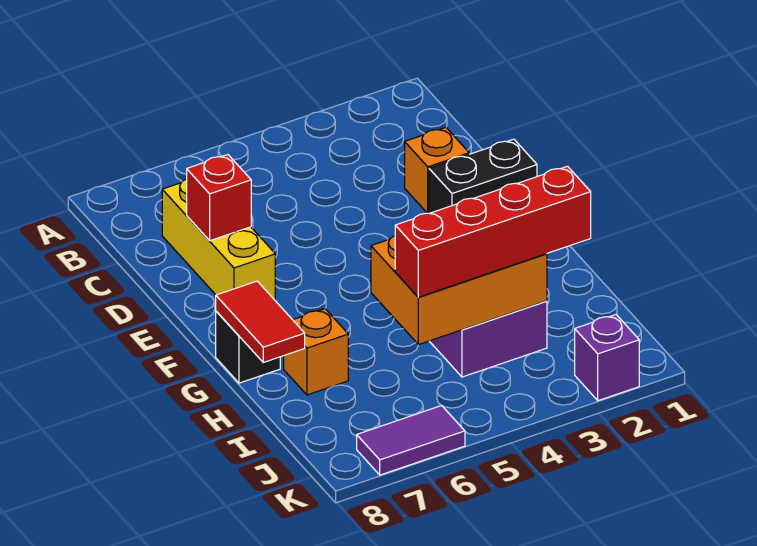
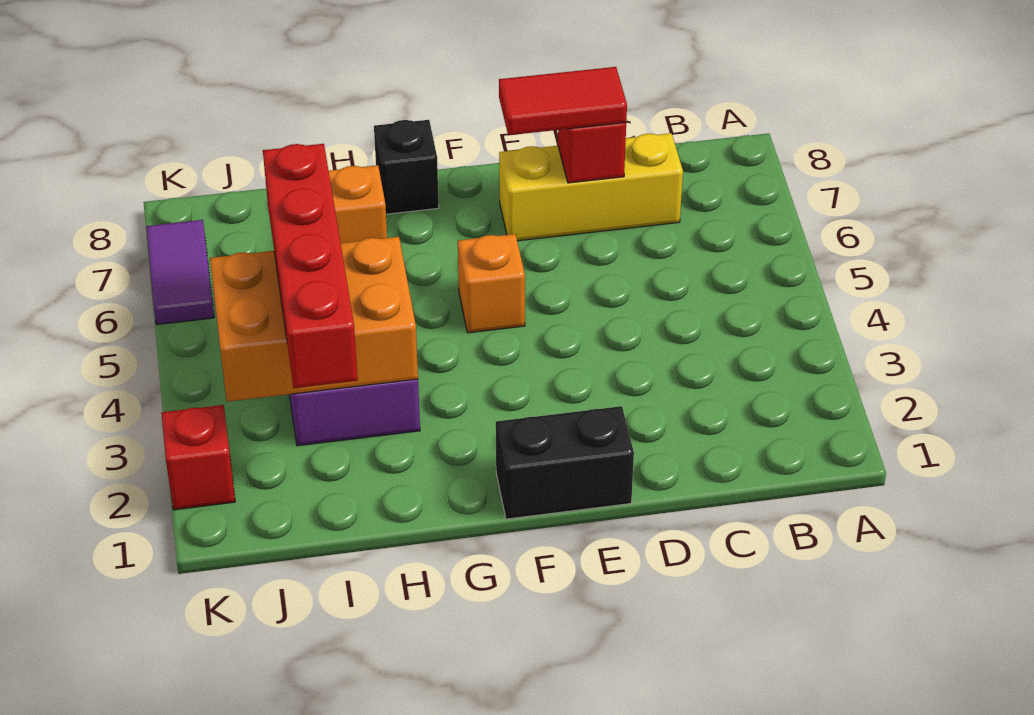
orange 1x1 brick [405,128,469,213] -> orange 1x1 brick moved to [458,234,525,333]
black 1x2 brick [429,139,537,213] -> black 1x2 brick turned to [496,406,634,519]
red 1x2 tile [216,281,305,362] -> red 1x2 tile moved to [499,67,627,135]
orange 2x3 brick [371,236,547,345] -> orange 2x3 brick turned to [210,237,418,402]
purple 1x1 brick [575,315,639,401] -> red 1x1 brick [161,405,235,510]

